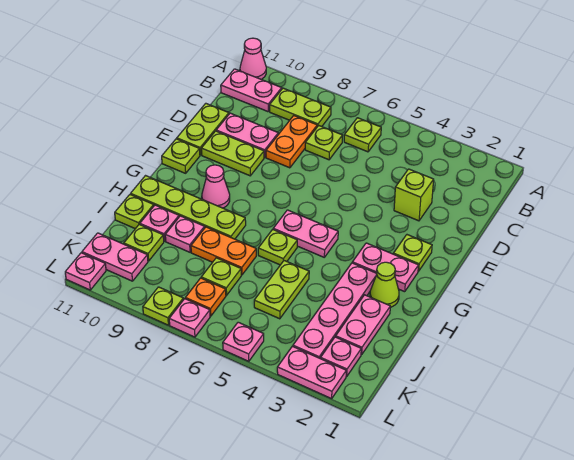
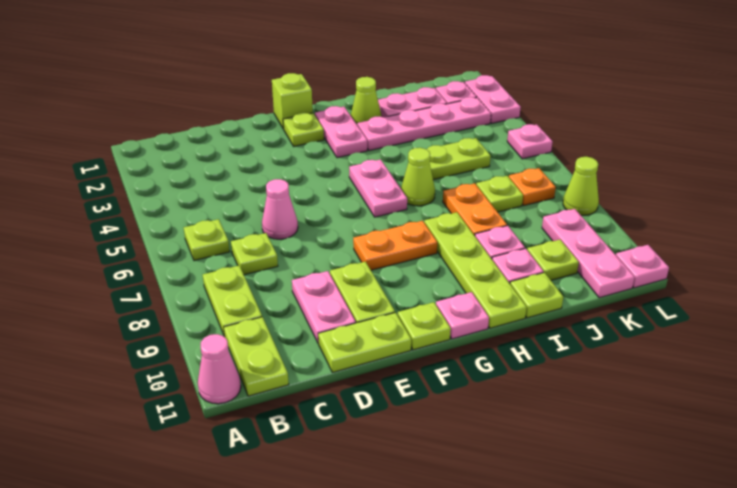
pink 1x2 plate [221,69,282,112] -> lime 1x2 plate [224,317,289,396]
orange 1x2 plate [266,116,317,168] -> orange 1x2 plate moved to [353,221,437,270]
lime 1x1 brick [394,169,434,221] -> lime 1x1 brick moved to [272,73,313,129]
pink 1x1 cone [202,165,230,208] -> pink 1x1 cone moved to [262,179,298,239]
lime 1x1 plate [258,229,297,265] -> lime 1x1 cone [401,148,435,206]
pink 1x2 plate [82,233,148,281] -> pink 1x3 plate [542,209,635,298]
pink 1x1 plate [169,299,210,337] -> pink 1x1 plate moved to [436,292,489,339]
lime 1x1 plate [143,287,183,325] -> lime 1x1 cone [563,157,599,215]

